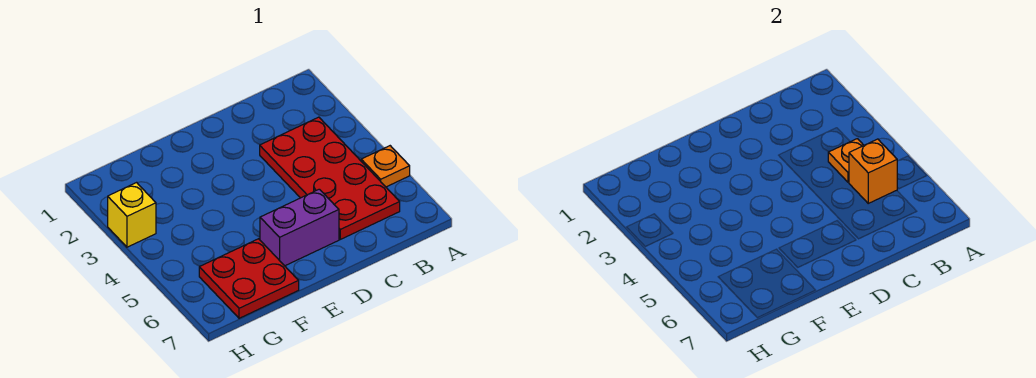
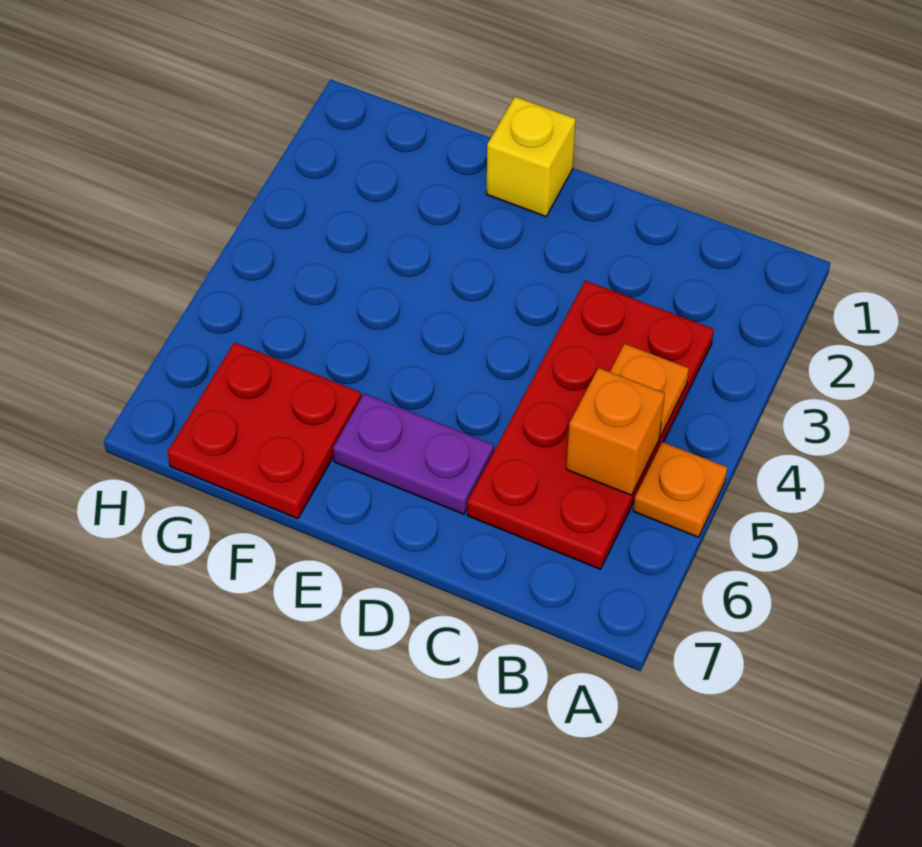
purple 1x2 brick [260,189,339,266] -> purple 1x2 plate [333,394,494,514]
yellow 1x1 brick [108,183,156,247] -> yellow 1x1 brick moved to [487,97,576,217]

